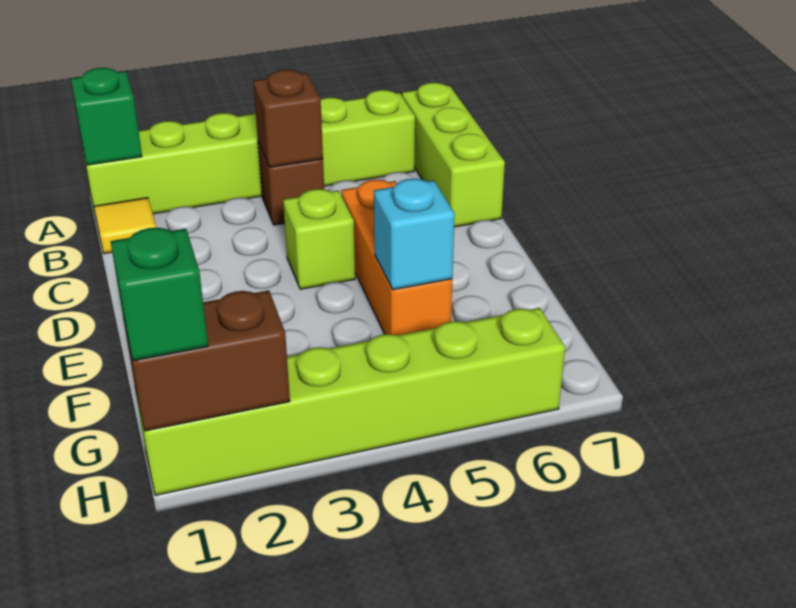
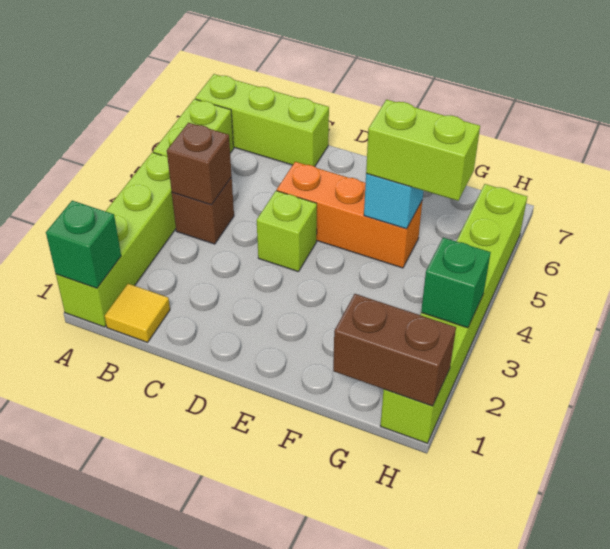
none -> lime 1x2 brick [366,100,480,201]
brown 1x2 brick [124,290,290,431] -> brown 1x2 brick turned to [333,294,456,406]
green 1x1 brick [111,228,208,361] -> green 1x1 brick moved to [421,238,491,328]

